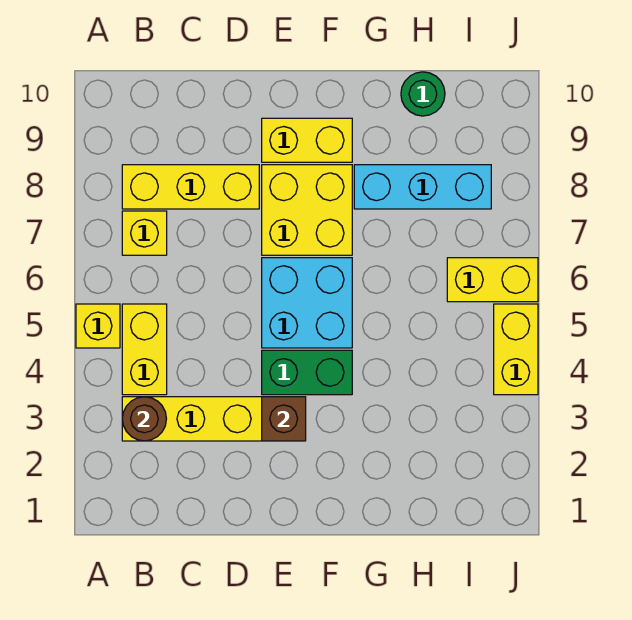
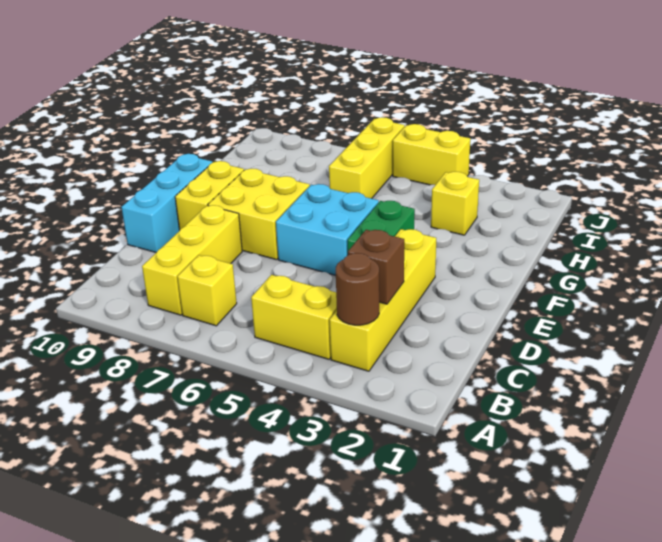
yellow 1x1 brick [76,304,120,348] -> yellow 1x1 brick moved to [431,172,479,235]
brown 1x1 brick [262,397,306,441] -> brown 1x1 brick moved to [348,230,404,304]
cyan 1x3 brick [354,165,491,209] -> cyan 1x3 brick moved to [122,154,213,252]
green 1x1 round brick [401,72,445,116] -> none
yellow 1x2 brick [447,258,538,302] -> yellow 1x3 brick [329,117,405,199]

